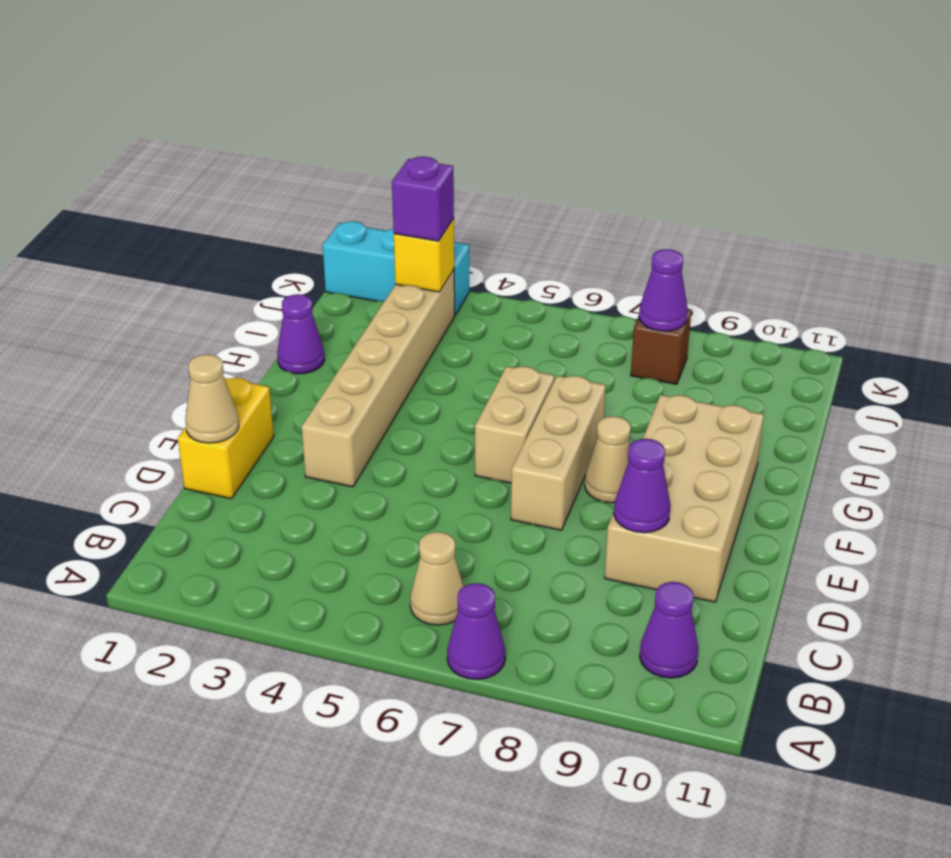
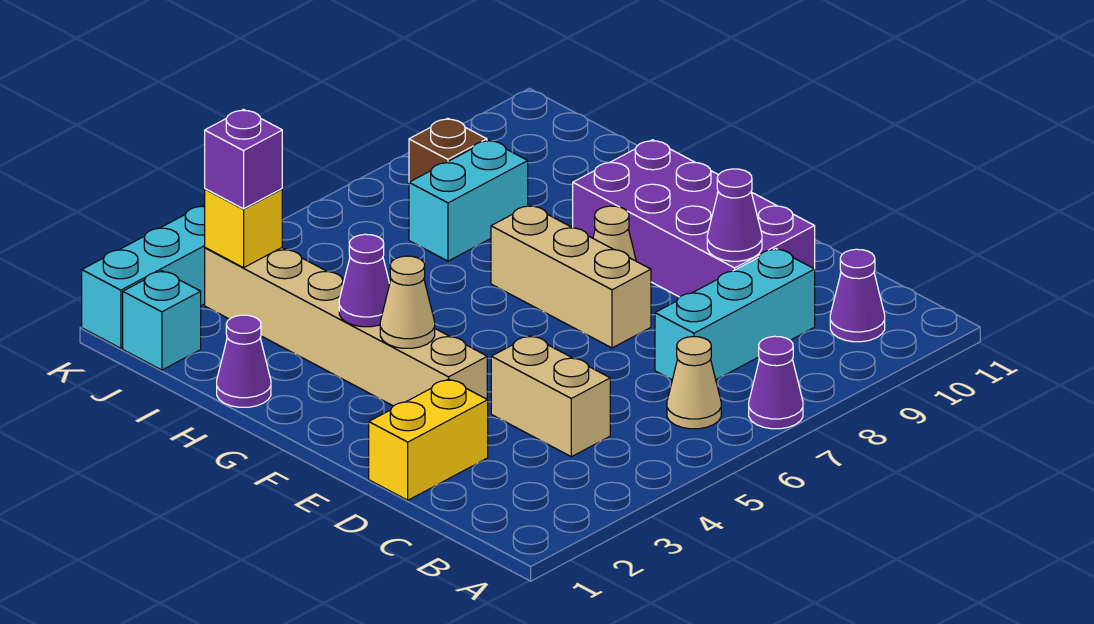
none -> cyan 1x3 brick [655,248,815,380]
yellow 1x2 brick [178,378,274,499] -> yellow 1x2 brick turned to [369,379,488,500]
tan 1x1 cone [185,354,239,443] -> tan 1x1 cone moved to [380,256,435,348]
tan 2x4 brick [605,395,764,602] -> purple 2x4 brick [573,140,815,297]
tan 1x2 brick [475,366,554,483] -> tan 1x2 brick moved to [491,336,610,457]
none -> cyan 1x2 brick [409,140,528,261]
none -> cyan 1x1 brick [123,271,201,370]
purple 1x1 cone [639,249,688,331] -> purple 1x1 cone moved to [339,234,390,327]

